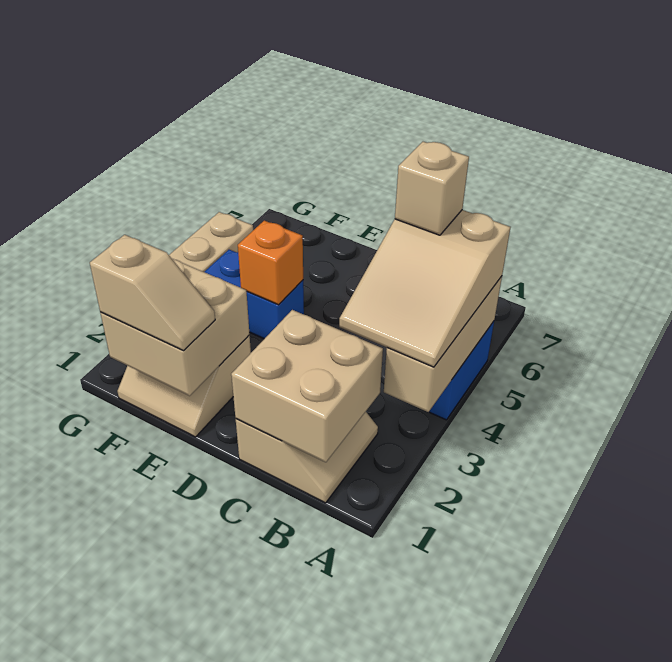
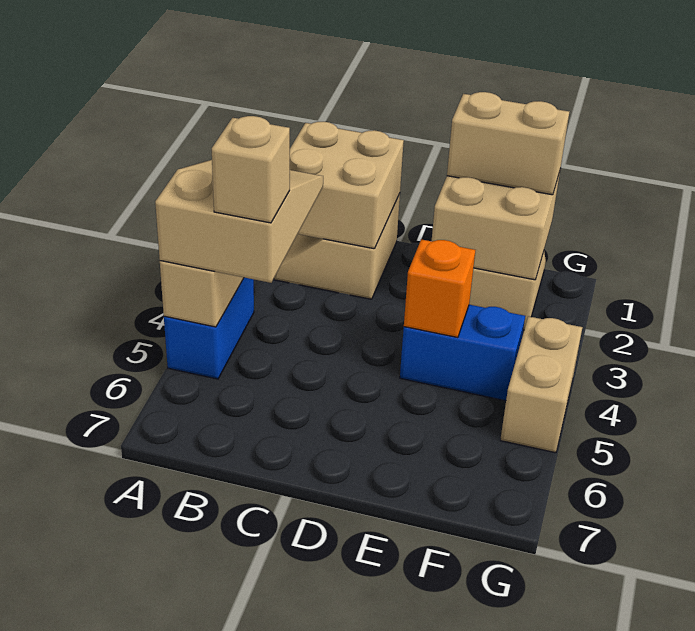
tan 1x2 slope [90,235,215,351] -> tan 1x2 brick [447,92,569,195]

